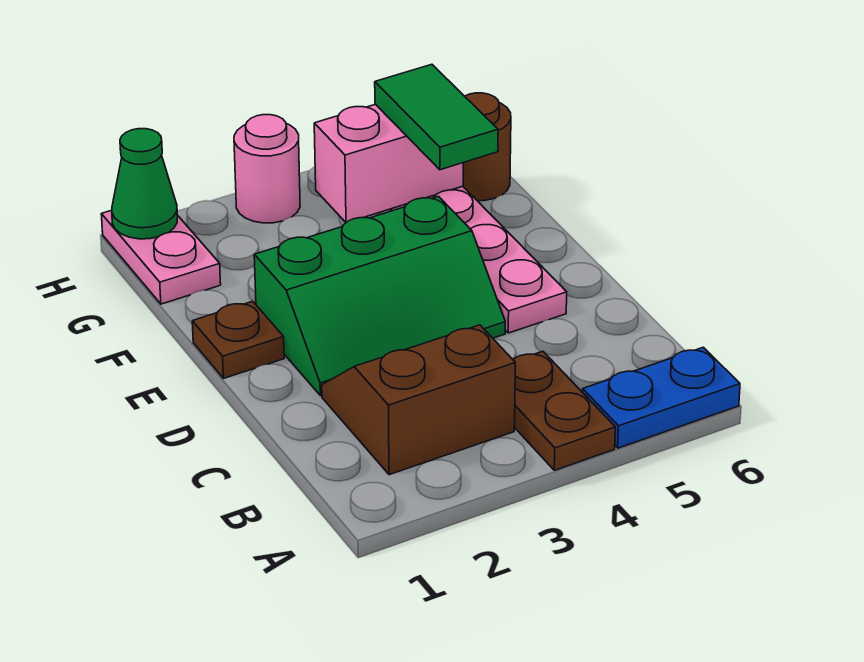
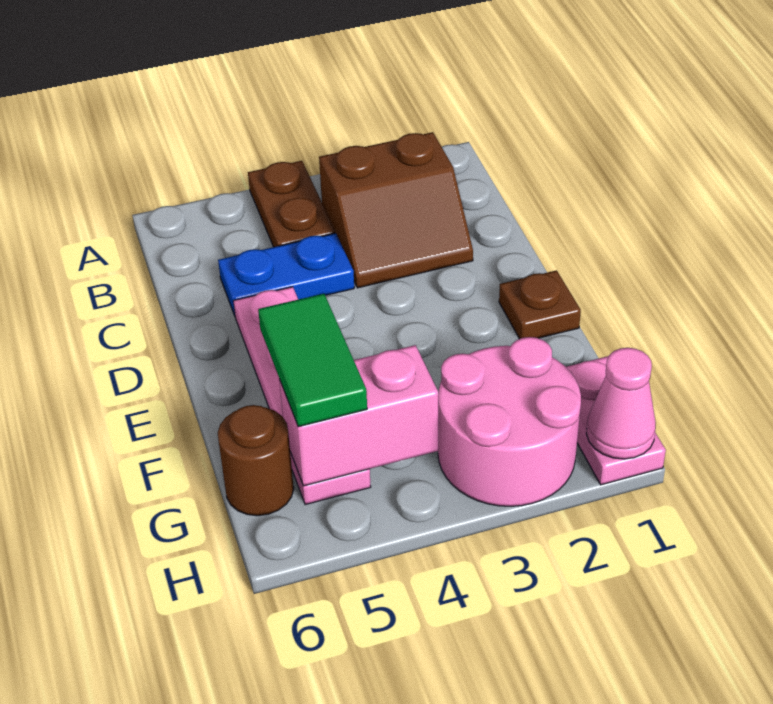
blue 1x2 plate [583,347,740,448] -> blue 1x2 plate moved to [218,233,354,315]
green 2x3 slope [254,196,505,396] -> none
green 1x1 cone [112,129,177,239] -> pink 1x1 cone [586,348,656,459]
pink 1x1 round brick [234,115,300,223] -> pink 2x2 round brick [438,337,581,506]

